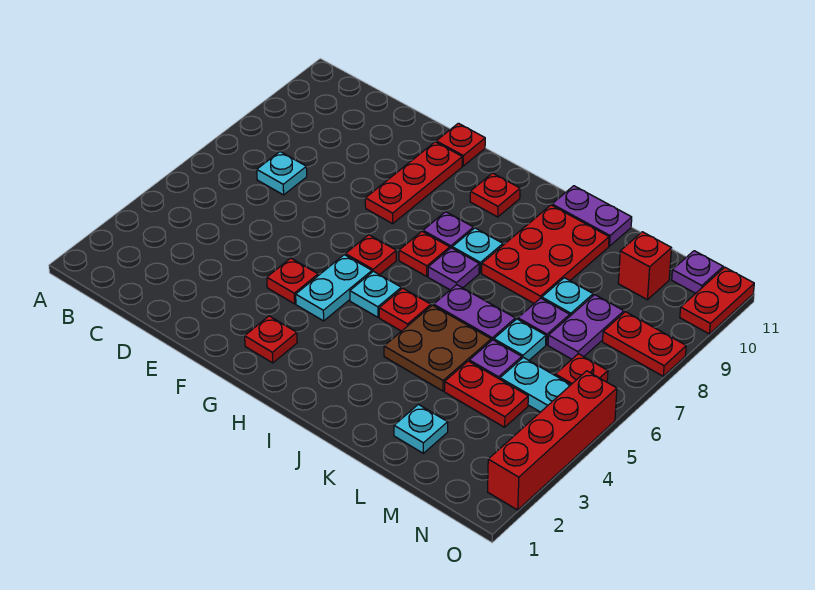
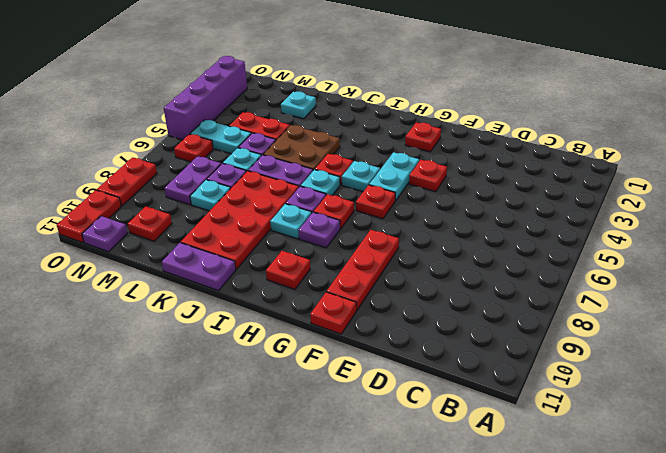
cyan 1x1 plate [257,152,307,195] -> cyan 1x1 plate moved to [301,170,340,196]
red 2x3 plate [482,205,609,303] -> red 2x4 plate [181,171,299,269]
red 1x1 brick [618,232,671,300] -> red 1x1 plate [128,206,172,241]
red 1x2 plate [603,312,686,376] -> red 1x2 plate turned to [97,158,157,206]
red 1x4 brick [488,371,617,510] -> purple 1x4 brick [164,56,247,140]

